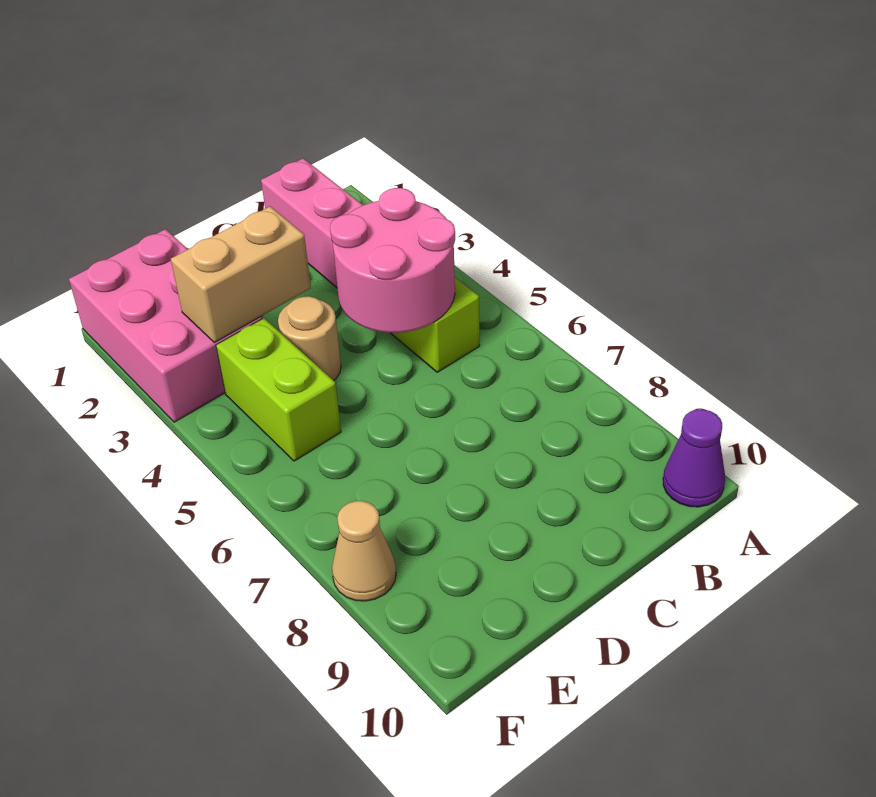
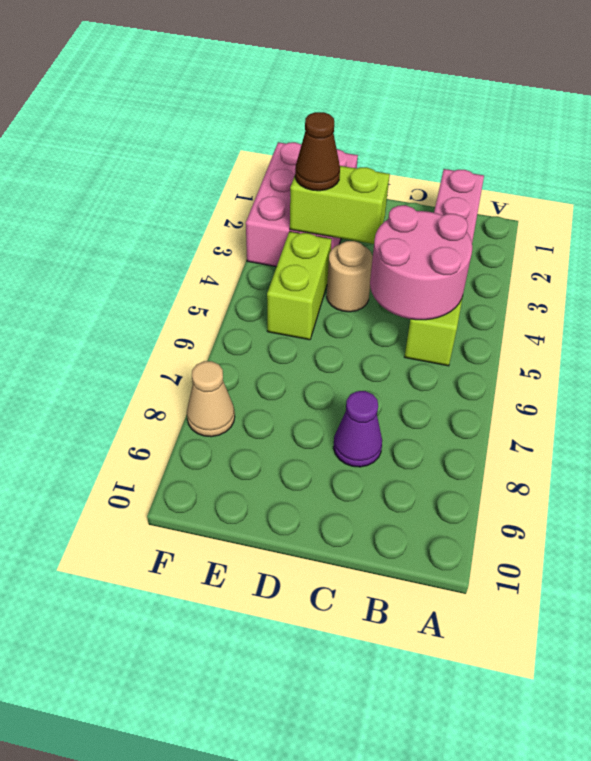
purple 1x1 cone [663,409,725,507] -> purple 1x1 cone moved to [333,391,382,467]
tan 1x2 brick [171,206,311,343] -> lime 1x2 brick [290,166,390,244]
none -> brown 1x1 cone [295,112,340,191]

